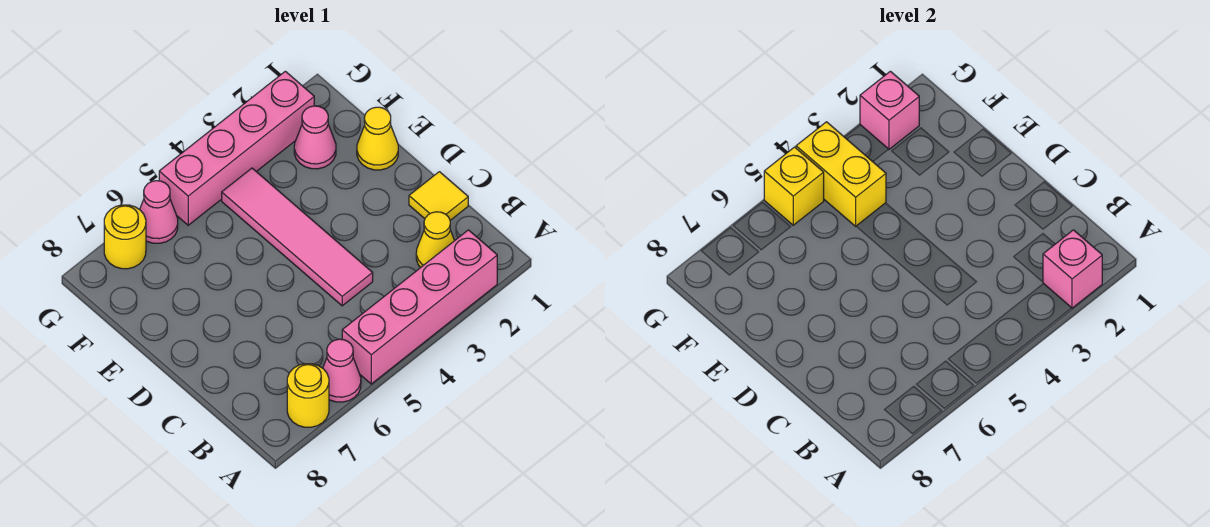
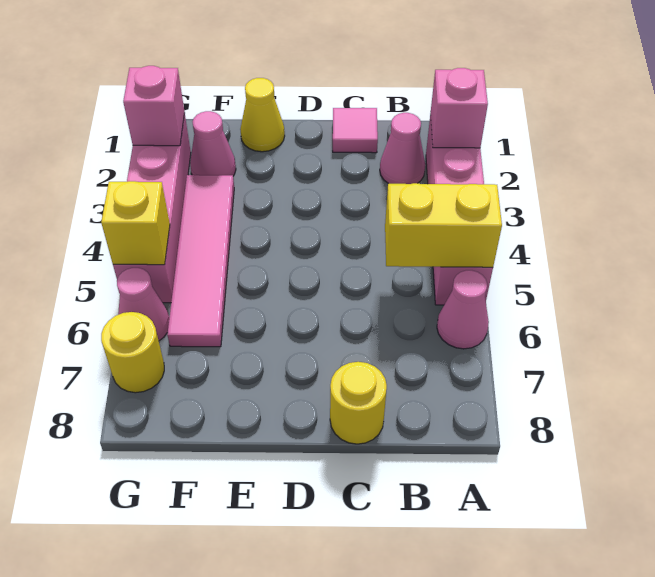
yellow 1x1 round brick [287,364,329,427] -> yellow 1x1 round brick moved to [330,362,387,444]
yellow 1x1 cone [416,212,455,268] -> pink 1x1 cone [380,113,425,184]
yellow 1x1 tile [409,172,468,220] -> pink 1x1 tile [333,108,378,153]
pink 1x4 tile [222,168,373,306] -> pink 1x4 tile turned to [167,175,234,347]
yellow 1x2 brick [796,122,886,226] -> yellow 1x2 brick moved to [385,183,502,267]

